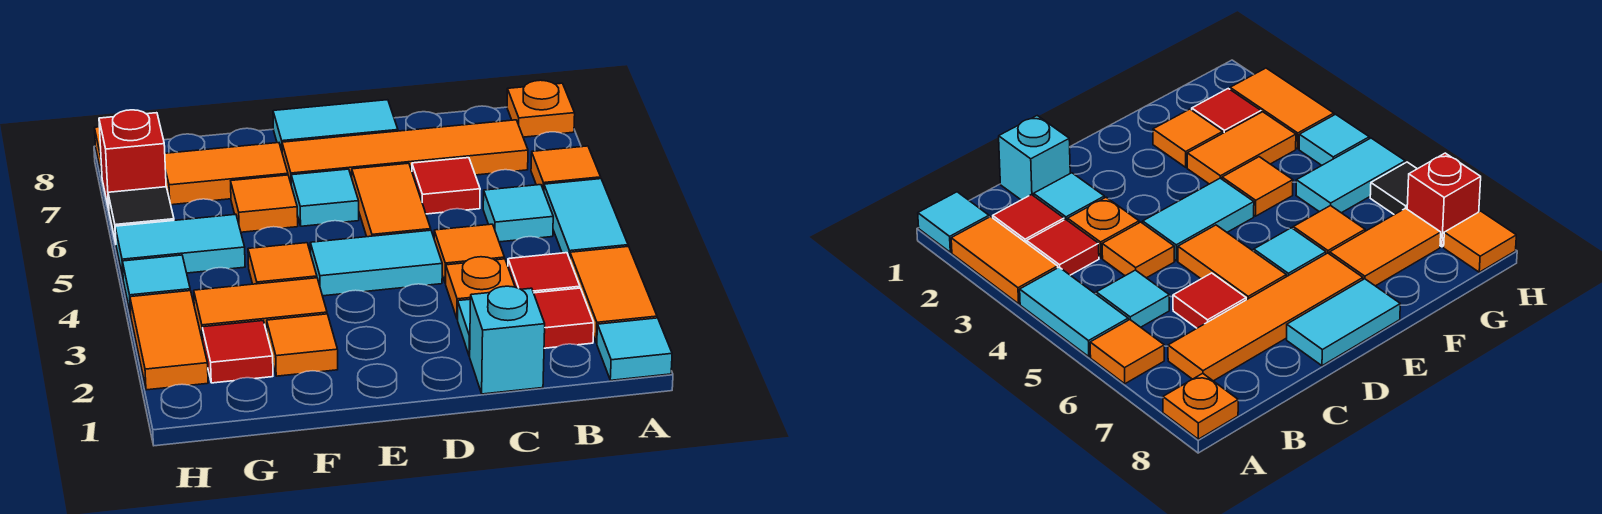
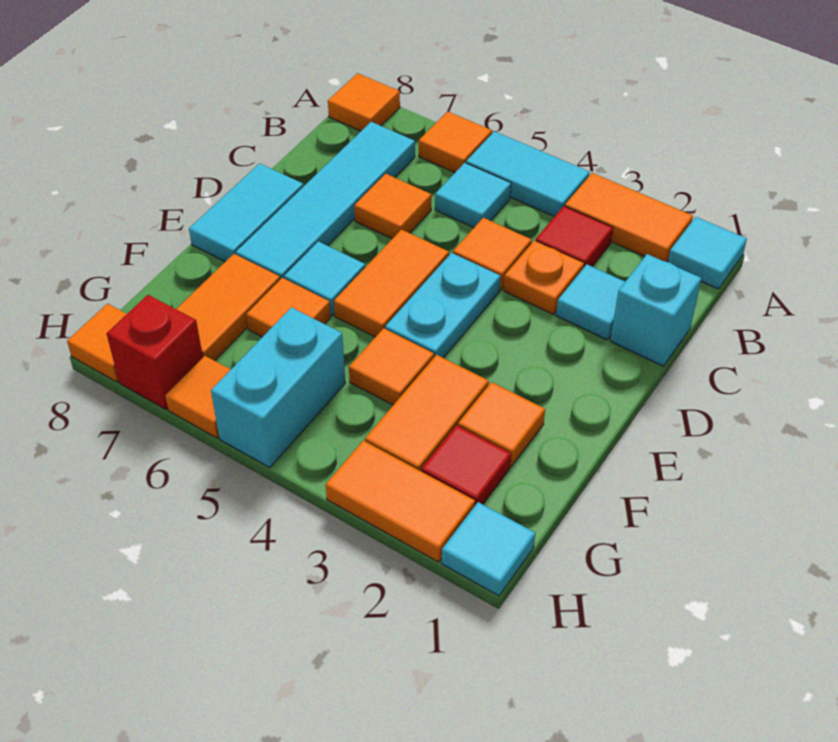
orange 1x1 plate [507,80,575,137] -> orange 1x1 tile [328,73,400,131]
red 1x1 tile [534,288,594,348] -> none
orange 1x4 tile [282,120,528,183] -> cyan 1x4 tile [236,122,415,279]
red 1x1 tile [412,158,480,214] -> orange 1x1 tile [354,174,431,239]
cyan 1x2 tile [310,230,442,296] -> cyan 1x2 plate [385,253,501,358]
orange 1x2 tile [352,163,431,237] -> orange 1x2 tile turned to [334,230,449,337]
cyan 1x2 tile [115,214,245,277] -> cyan 1x2 brick [211,307,345,467]
cyan 1x1 tile [122,255,190,314] -> cyan 1x1 tile moved to [442,502,535,596]
black 1x1 tile [108,187,174,243] -> orange 1x1 tile [165,356,231,438]

